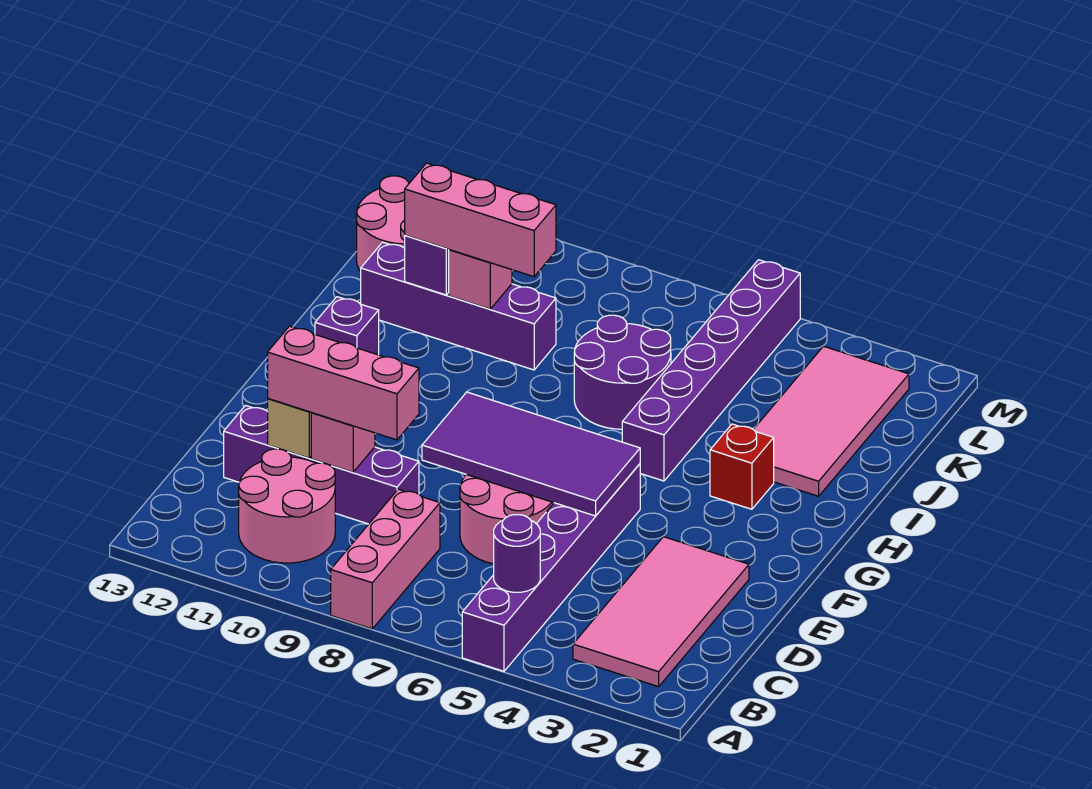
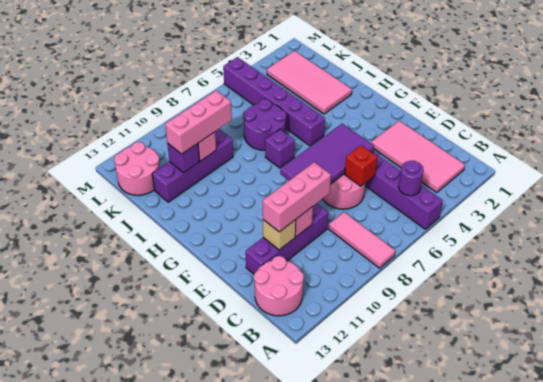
pink 1x3 brick [331,489,440,629] -> pink 1x3 tile [329,212,395,268]
pink 2x2 round brick [239,449,335,563] -> pink 2x2 round brick moved to [254,256,304,316]
red 1x1 brick [710,424,774,509] -> red 1x1 brick moved to [345,145,377,186]
purple 1x1 brick [315,297,379,355] -> purple 1x1 brick moved to [265,129,295,168]

